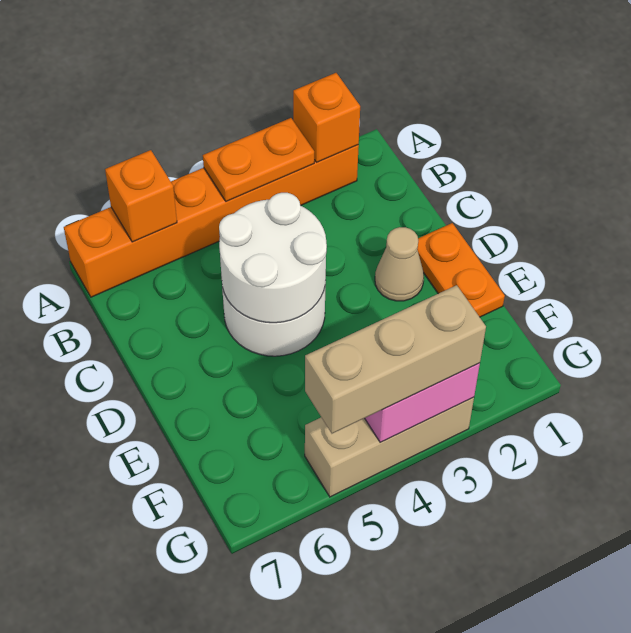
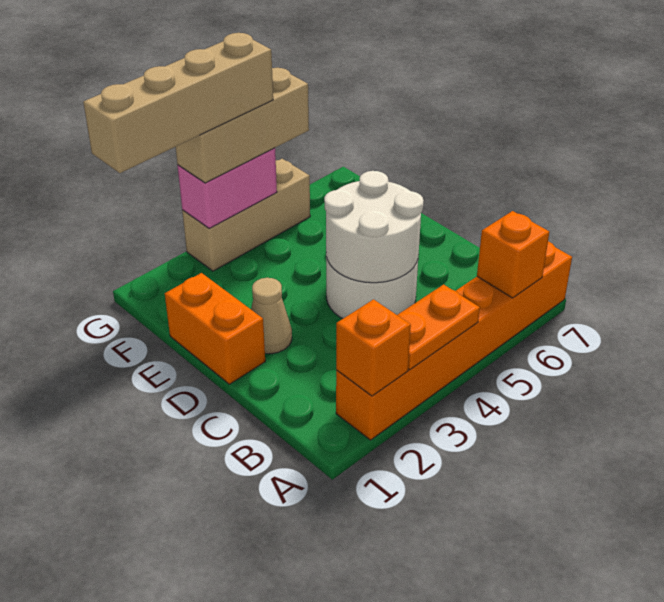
orange 1x2 plate [417,223,505,317] -> orange 1x2 brick [165,273,265,384]
none -> tan 1x4 brick [83,33,273,173]

